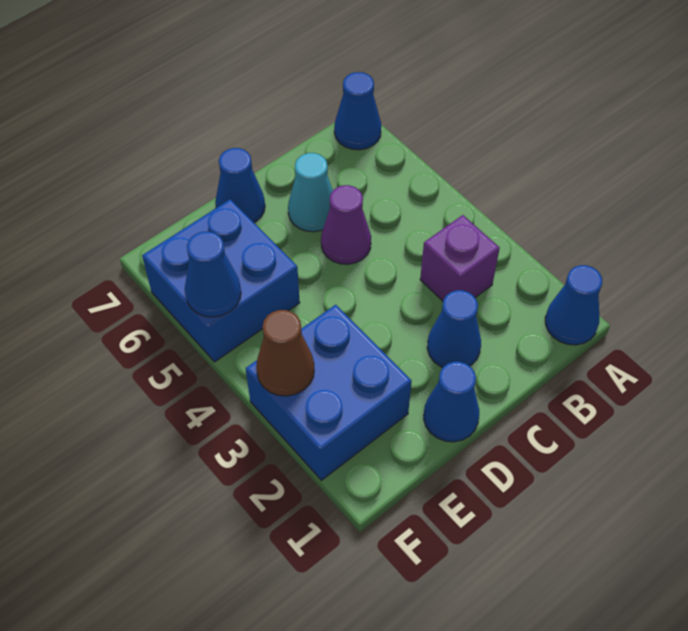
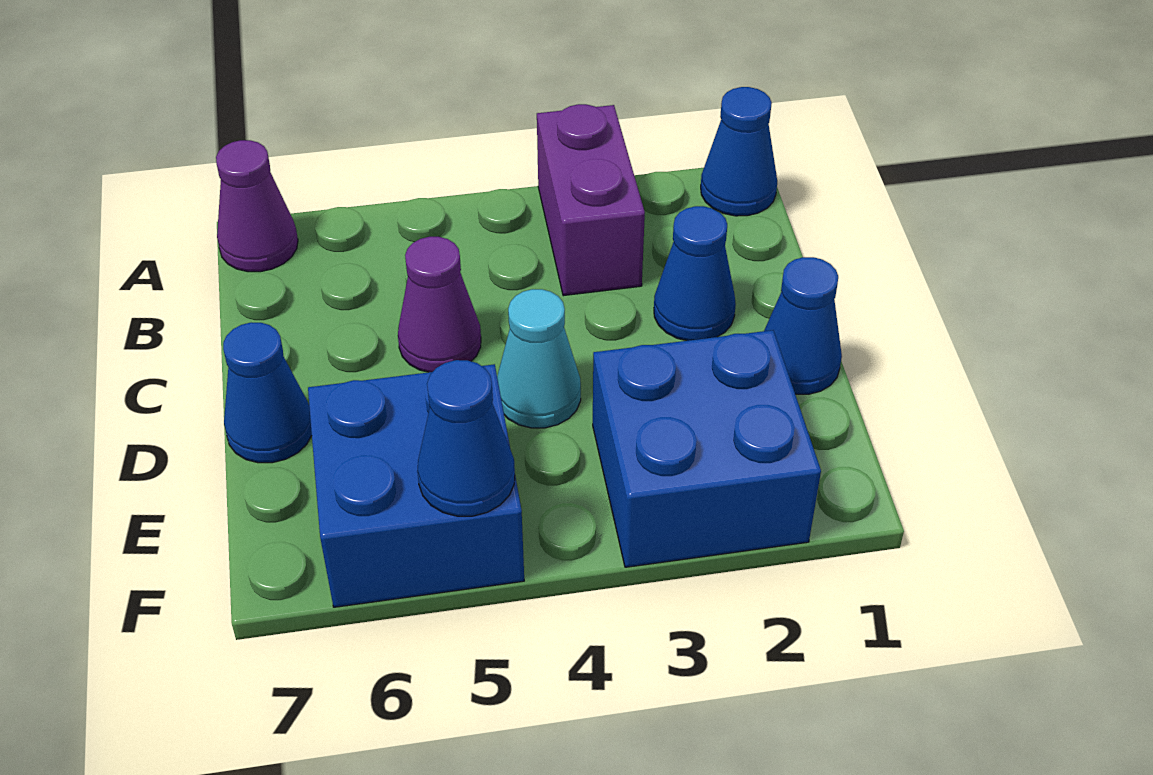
blue 1x1 cone [334,72,381,150] -> purple 1x1 cone [216,140,298,272]
purple 1x1 brick [420,215,500,301] -> purple 1x2 brick [537,104,645,296]
cyan 1x1 cone [288,153,333,232] -> cyan 1x1 cone moved to [497,289,581,428]
brown 1x1 cone [256,310,314,396] -> none

